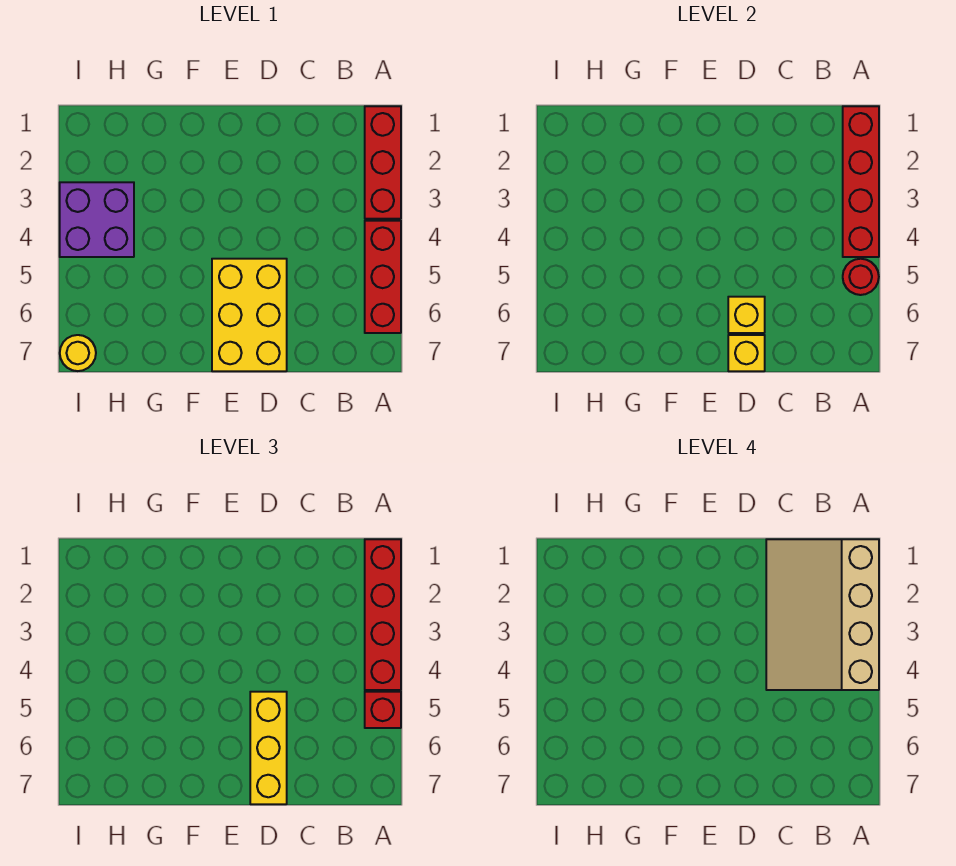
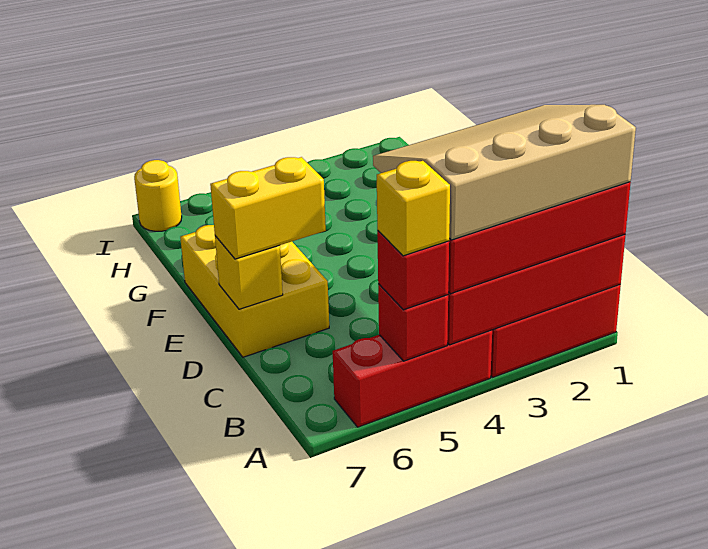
red 1x1 round brick [843,259,879,295] -> red 1x1 brick [378,284,448,361]
yellow 2x3 brick [212,259,287,371] -> yellow 2x3 brick turned to [180,225,329,357]
yellow 1x3 brick [250,692,287,804] -> yellow 1x2 brick [210,157,326,259]
yellow 1x1 brick [728,297,765,333] -> yellow 1x1 brick moved to [377,161,450,256]
purple 2x2 brick [60,182,134,257] -> none

